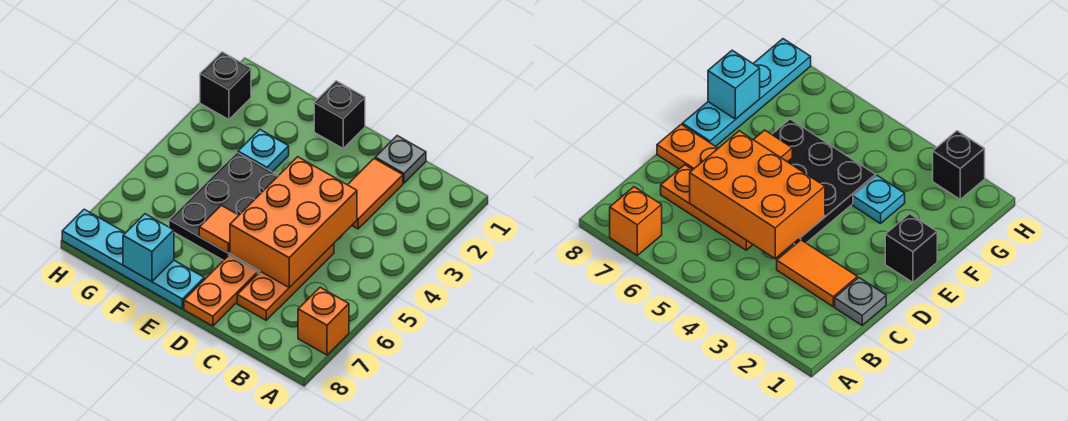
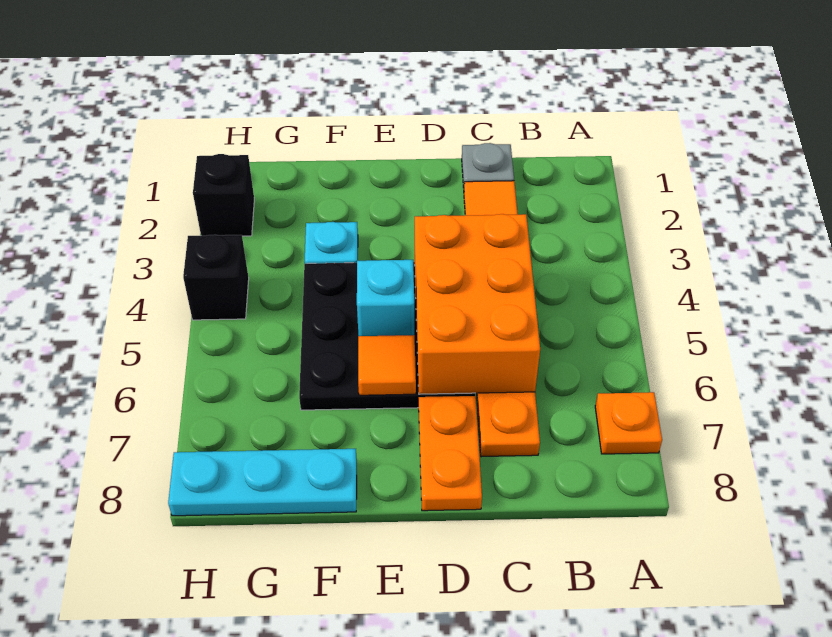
orange 1x1 brick [298,287,349,355] -> orange 1x1 plate [595,392,662,454]
black 1x1 brick [314,81,365,148] -> black 1x1 brick moved to [183,235,249,320]
cyan 1x4 plate [62,209,204,309] -> cyan 1x3 plate [168,449,357,516]
cyan 1x1 brick [123,214,174,281] -> cyan 1x1 brick moved to [357,260,414,336]

